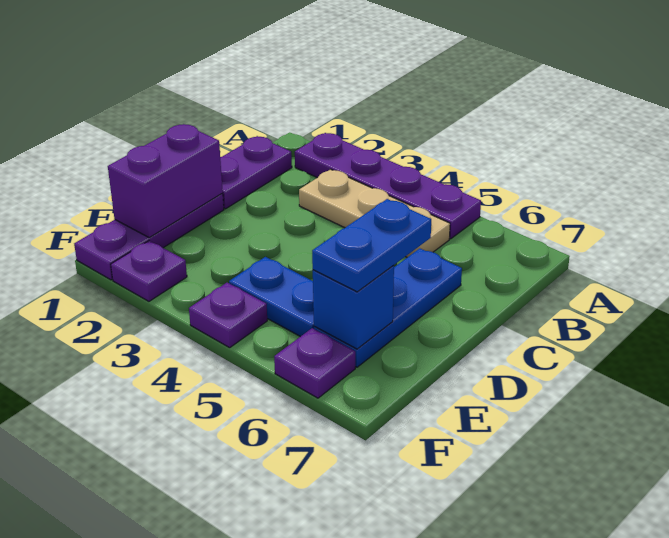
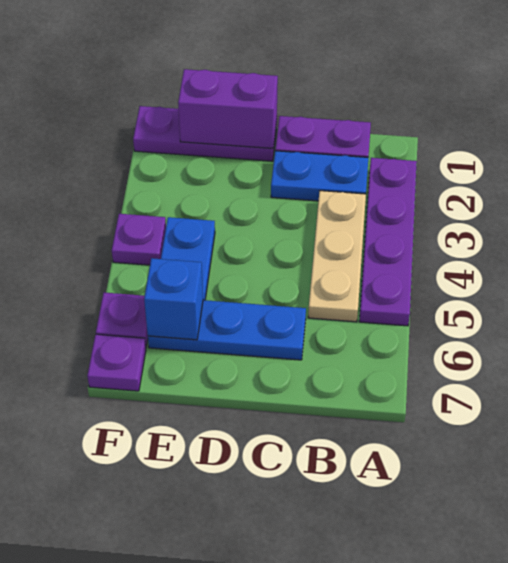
blue 1x2 plate [312,199,431,292] -> blue 1x2 plate moved to [271,151,368,201]
purple 1x1 plate [111,241,187,301] -> purple 1x1 plate moved to [87,334,146,391]

